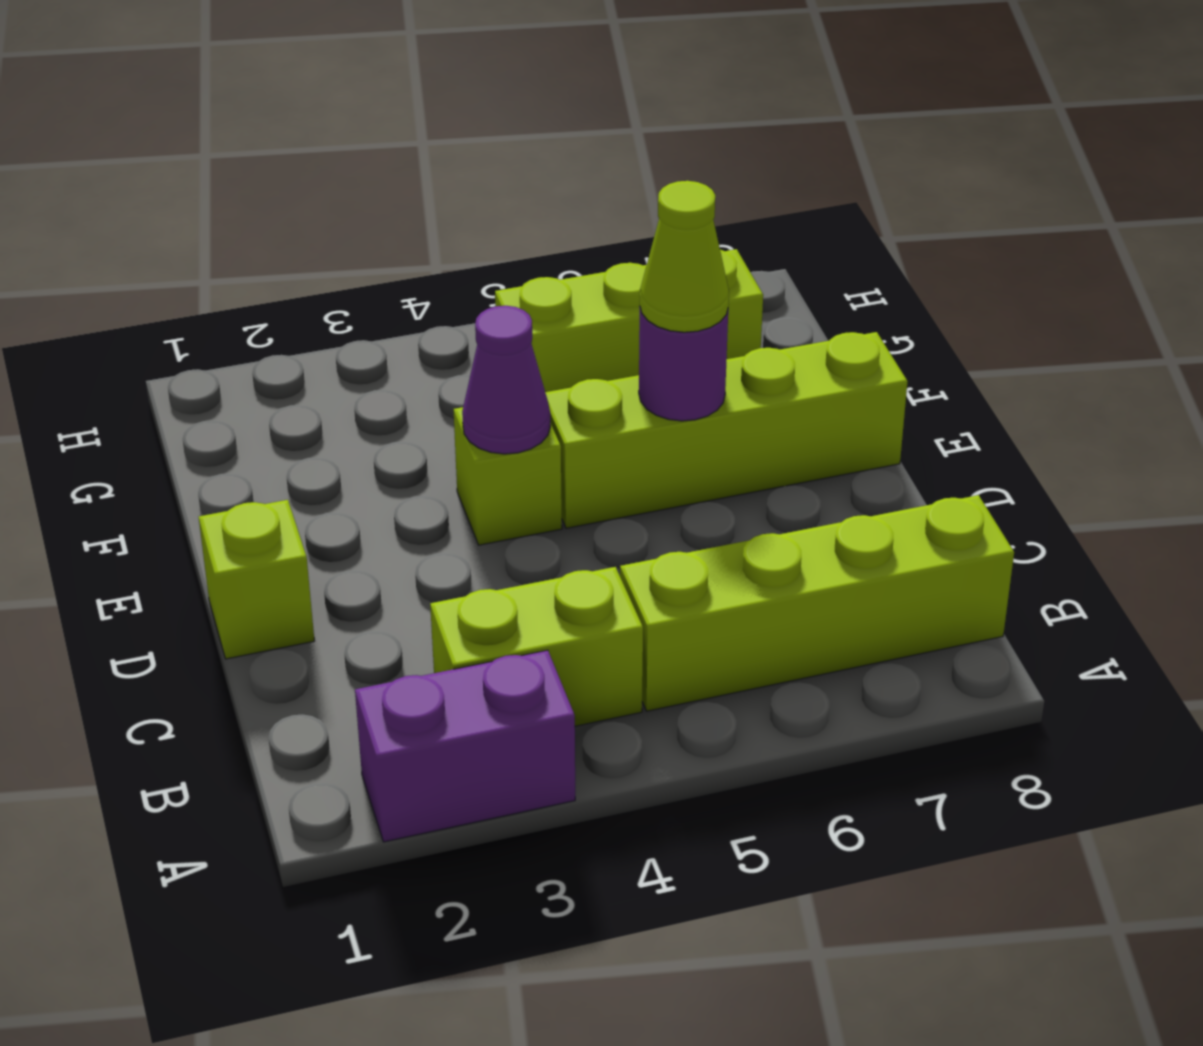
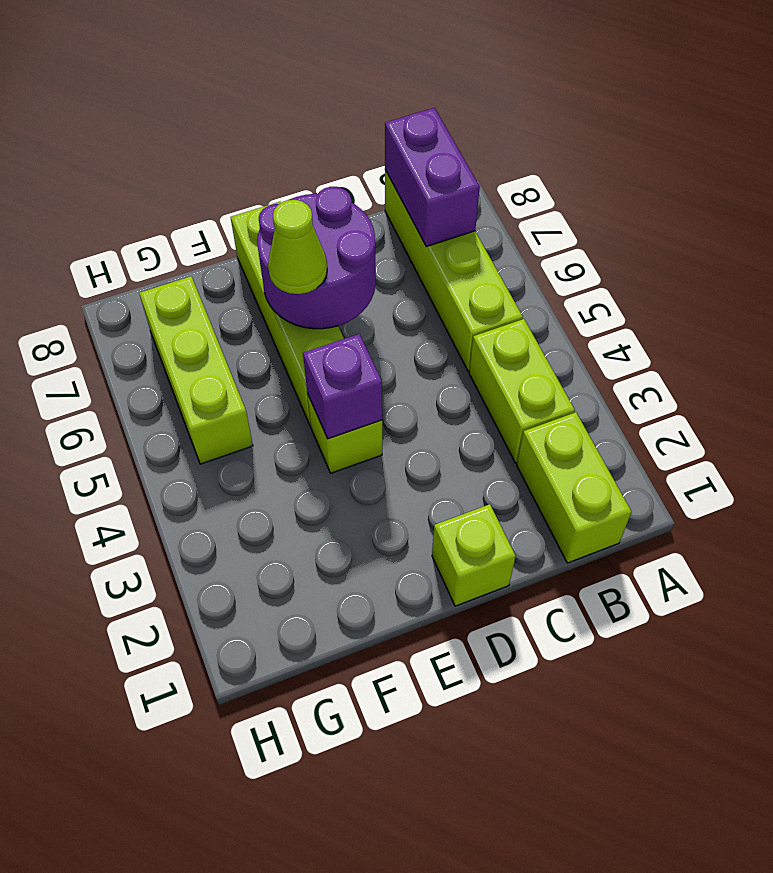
purple 1x2 brick [355,650,575,842] -> purple 1x2 brick moved to [385,108,480,246]
none -> lime 1x2 brick [517,412,632,563]
purple 1x1 cone [462,306,550,454] -> purple 1x1 brick [303,334,382,439]
purple 1x1 round brick [639,308,728,421] -> purple 2x2 round brick [257,187,376,329]

